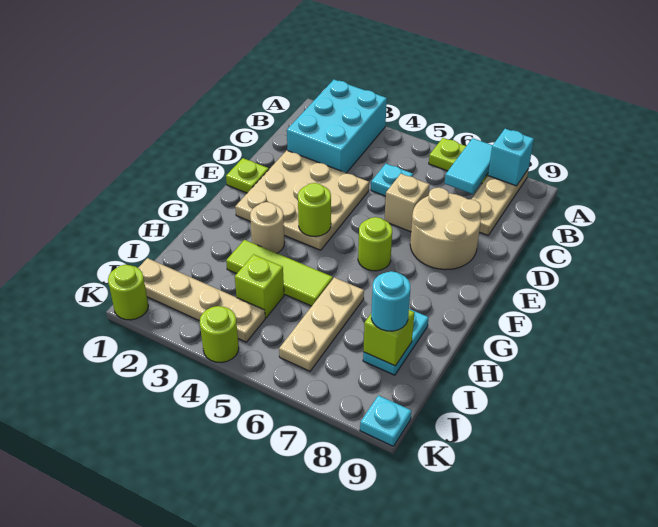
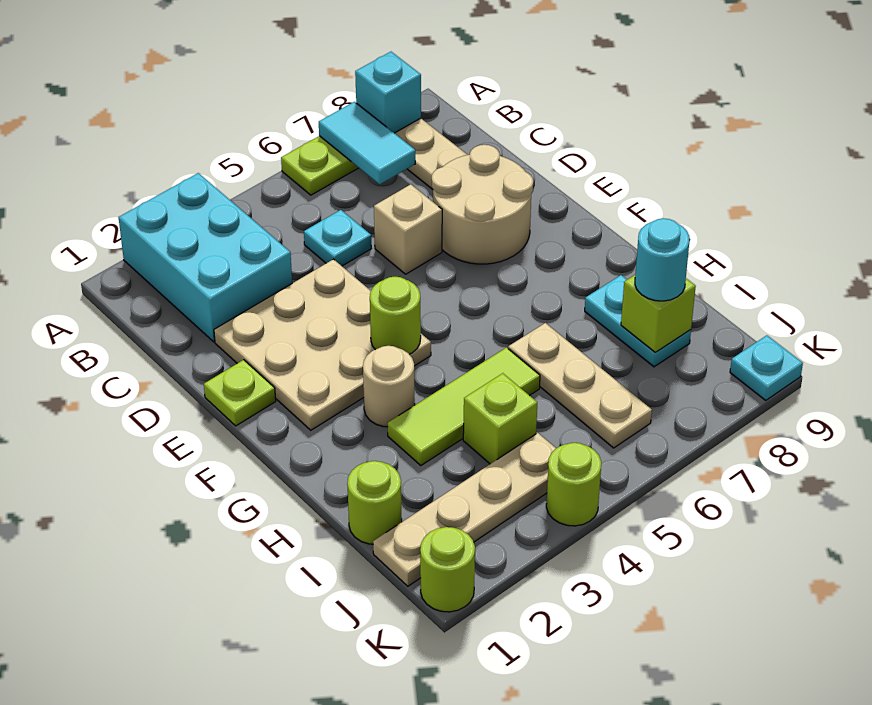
lime 1x1 round brick [358,217,392,271] -> lime 1x1 round brick moved to [347,461,402,544]

